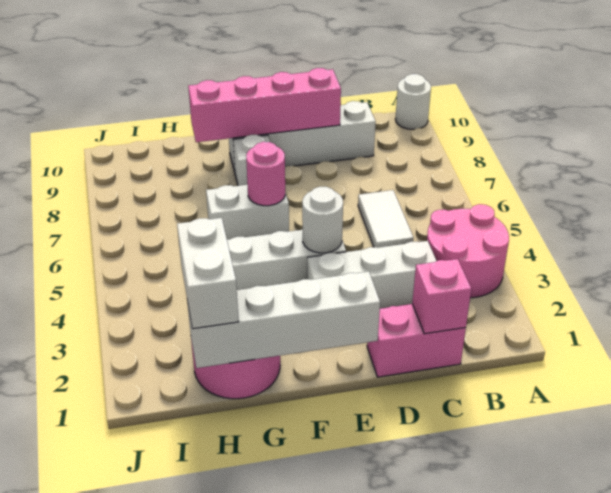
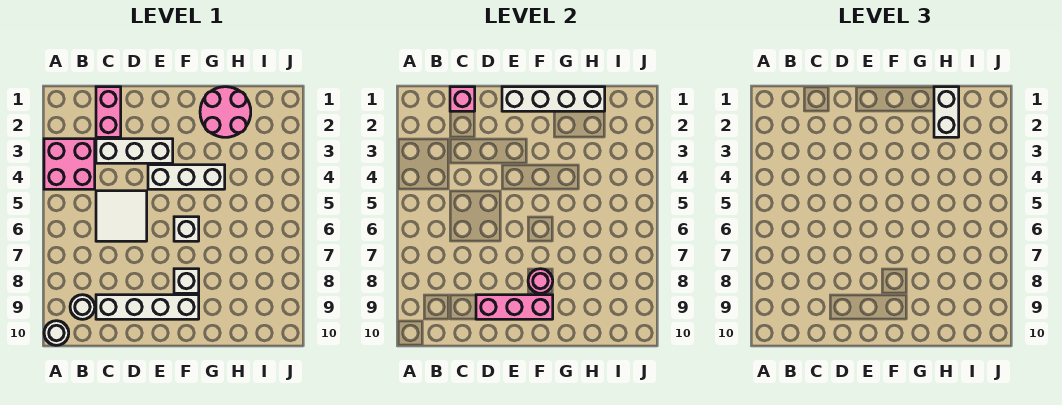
pink 2x2 round brick [427,204,509,298] -> pink 2x2 brick [44,139,95,189]
pink 1x2 brick [367,304,466,377] -> pink 1x2 brick turned to [96,87,121,137]
white 1x2 tile [358,190,413,248] -> white 2x2 tile [96,191,147,241]
pink 1x4 brick [188,68,341,142] -> pink 1x3 brick [476,295,553,319]
white 1x1 round brick [302,187,343,253] -> white 1x1 round brick moved to [70,295,95,319]
white 1x2 brick [206,185,289,240] -> white 1x1 brick [174,217,199,241]
pink 1x1 round brick [246,141,285,206] -> pink 1x1 round brick moved to [528,269,553,293]

